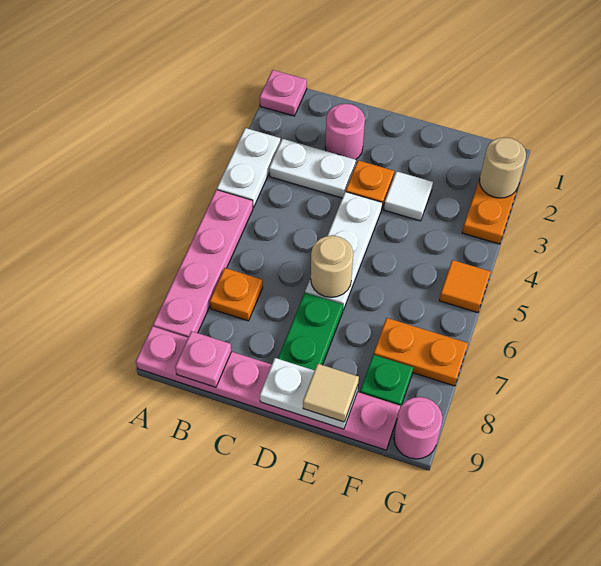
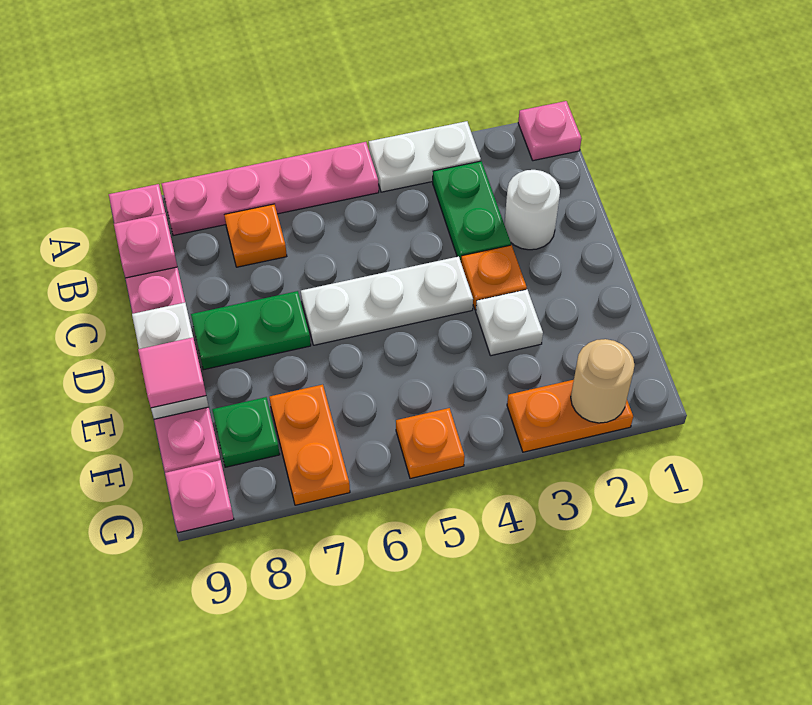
white 1x2 plate [269,139,356,198] -> green 1x2 plate [433,161,511,261]
pink 1x1 round brick [325,104,365,160] -> white 1x1 round brick [504,170,560,250]
tan 1x1 round brick [311,236,353,297] -> none
white 1x1 tile [384,171,433,221] -> white 1x1 plate [476,289,543,356]
tan 1x1 tile [303,364,359,422] -> pink 1x1 tile [138,338,206,408]
orange 1x1 tile [439,260,491,313] -> orange 1x1 plate [396,408,465,479]
pink 1x1 round brick [394,397,443,459] -> pink 1x1 plate [165,460,234,533]

